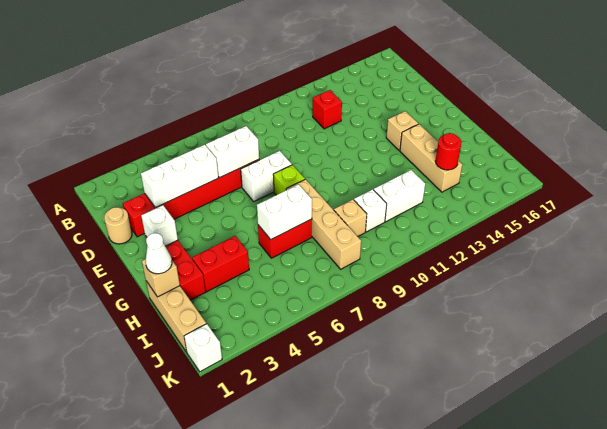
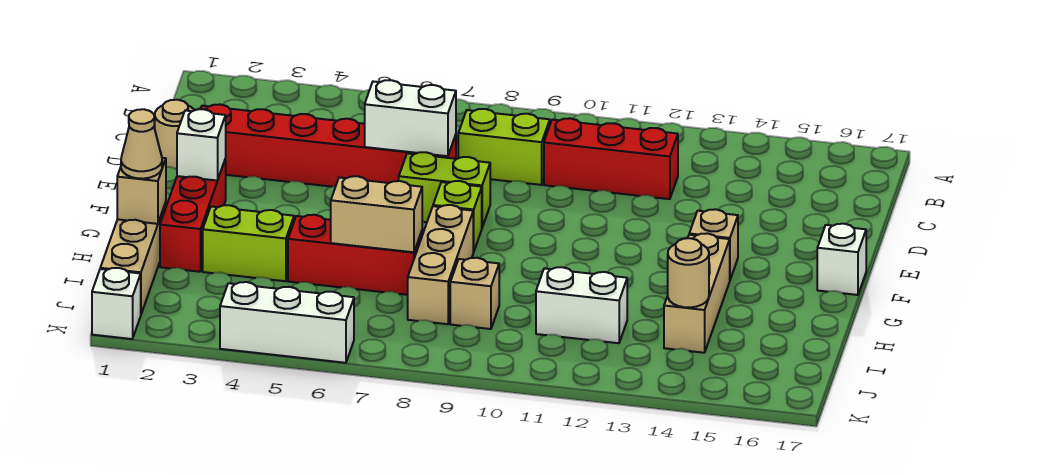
none -> lime 1x2 brick [458,109,550,185]
red 1x1 brick [313,90,342,129] -> red 1x3 brick [544,118,678,199]
white 1x3 brick [141,145,218,208] -> white 1x3 brick moved to [220,282,354,363]
white 1x2 brick [241,151,292,201] -> lime 1x2 brick [399,152,490,227]
tan 1x4 brick [286,179,361,269] -> tan 1x3 brick [408,205,473,324]
white 1x1 cone [146,233,172,274] -> tan 1x1 cone [121,109,162,179]
red 1x2 brick [192,236,249,292] -> lime 1x2 brick [203,205,294,281]
red 1x2 brick [258,219,312,258] -> red 1x3 brick [288,215,422,295]
white 1x2 brick [257,184,312,239] -> tan 1x2 brick [331,176,422,252]
white 1x1 brick [354,189,387,232] -> white 1x1 brick moved to [817,224,866,295]
red 1x1 round brick [435,133,462,170] -> tan 1x1 round brick [668,238,709,307]

